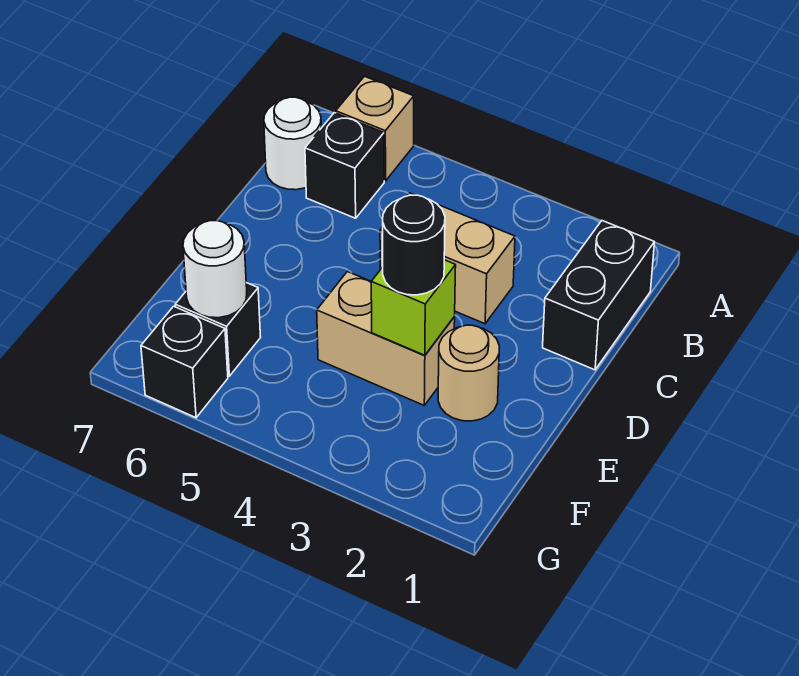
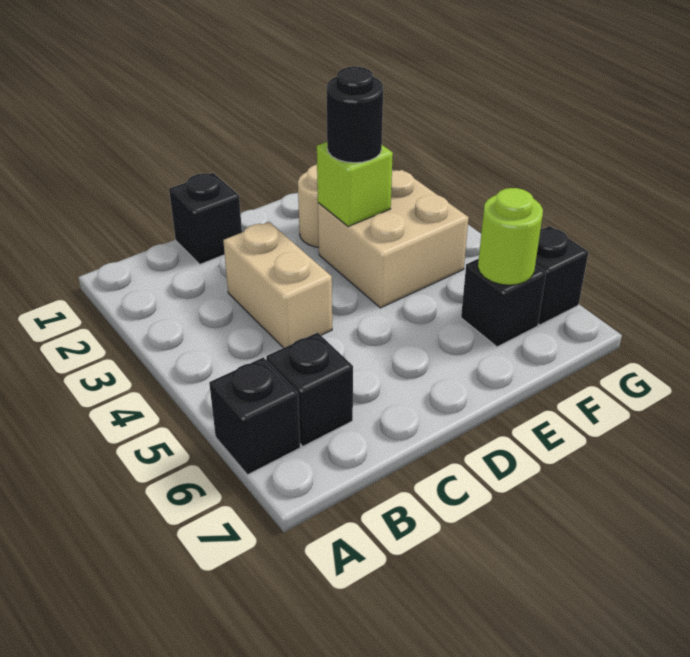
tan 1x1 brick [336,76,414,181] -> black 1x1 brick [209,357,300,475]
black 1x2 brick [543,221,655,370] -> black 1x1 brick [169,173,242,264]
white 1x1 round brick [264,97,321,190] -> none
tan 1x2 brick [317,271,455,405] -> tan 2x2 brick [318,170,469,308]
white 1x1 round brick [183,221,247,318] -> lime 1x1 round brick [478,188,543,285]

